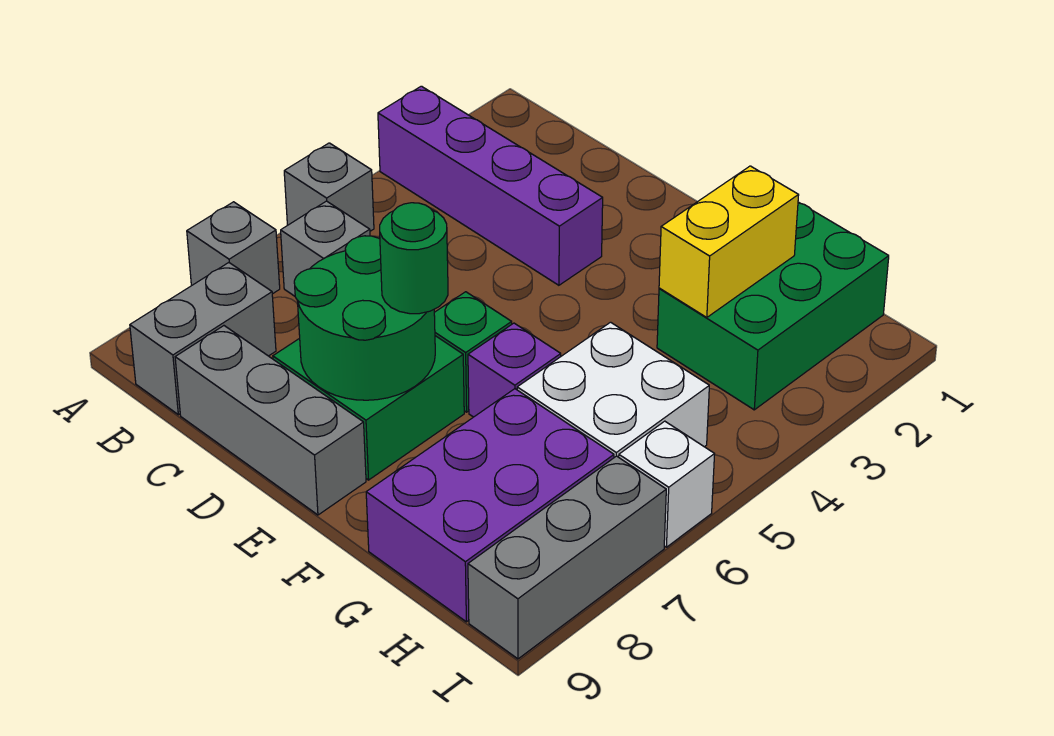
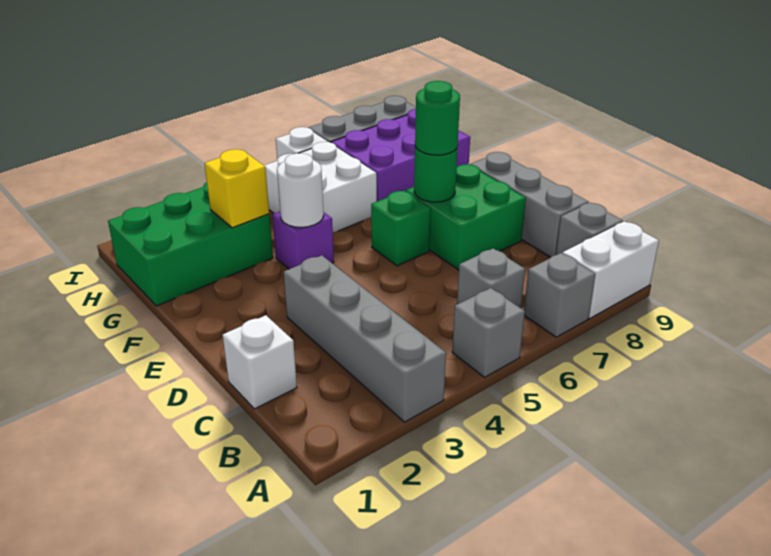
purple 1x4 brick [378,86,603,285] -> grey 1x4 brick [284,256,446,422]
none -> white 1x2 brick [562,221,659,319]
grey 1x2 brick [130,263,276,415] -> grey 1x1 brick [556,203,623,255]
none -> white 1x1 brick [223,315,297,409]
green 2x2 round brick [294,236,435,400] -> green 1x1 round brick [414,146,458,202]
none -> white 1x1 round brick [277,153,324,227]
purple 1x1 brick [468,323,561,417] -> purple 1x1 brick moved to [272,212,334,269]
yellow 1x2 brick [659,166,799,318] -> yellow 1x1 brick [205,149,269,228]

